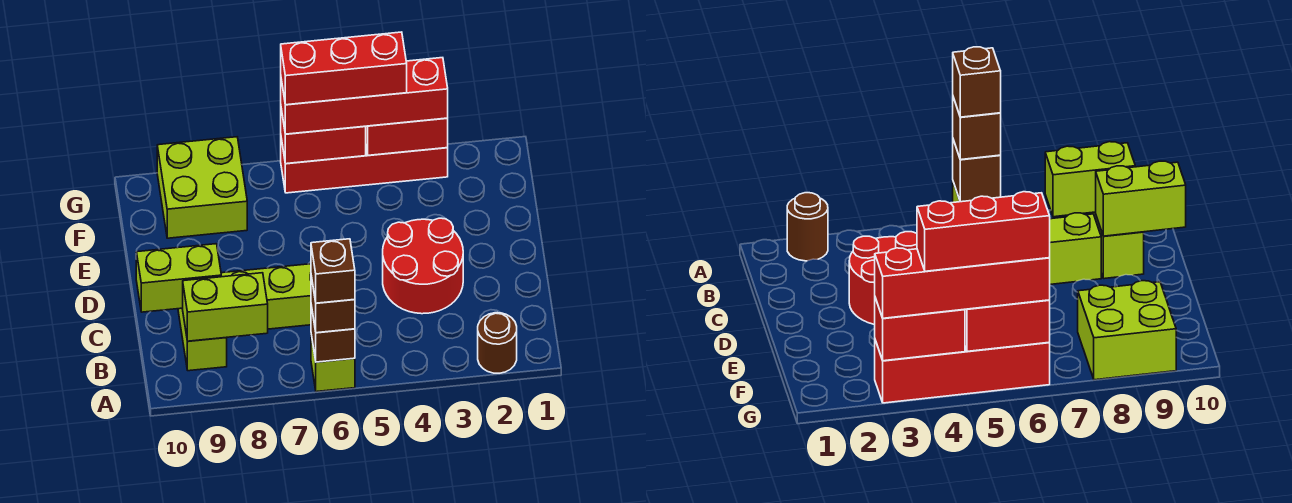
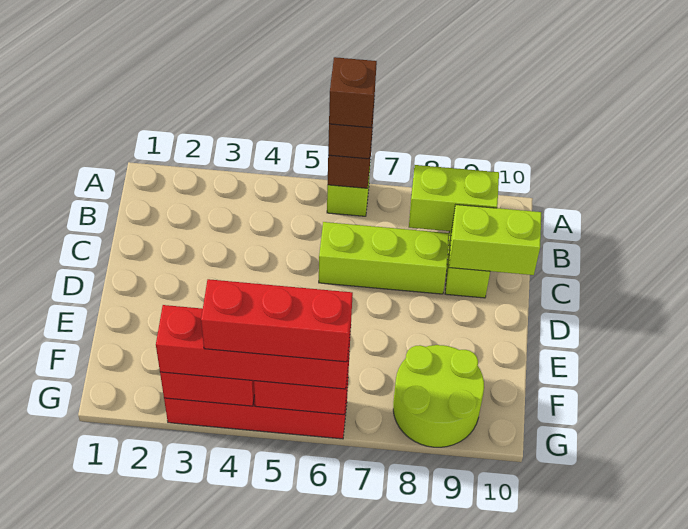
brown 1x1 round brick [478,313,517,373] -> none
red 2x2 round brick [383,218,463,314] -> none
lime 2x2 brick [157,137,247,238] -> lime 2x2 round brick [393,345,484,447]

